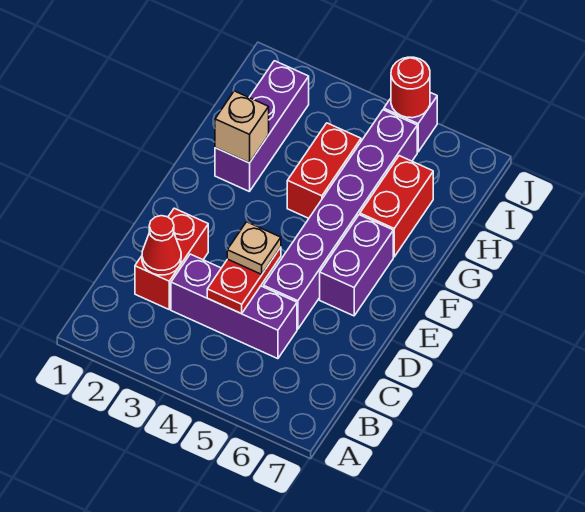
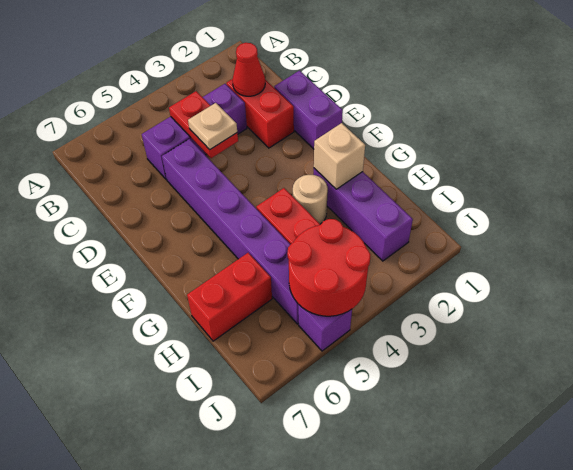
purple 1x2 brick [320,215,393,316] -> purple 1x2 brick moved to [274,71,343,149]
none -> tan 1x1 round brick [293,175,328,224]
red 1x2 brick [360,156,433,257] -> red 1x2 brick turned to [187,253,272,341]
red 1x1 round brick [391,57,430,118] -> red 2x2 round brick [287,219,371,316]

